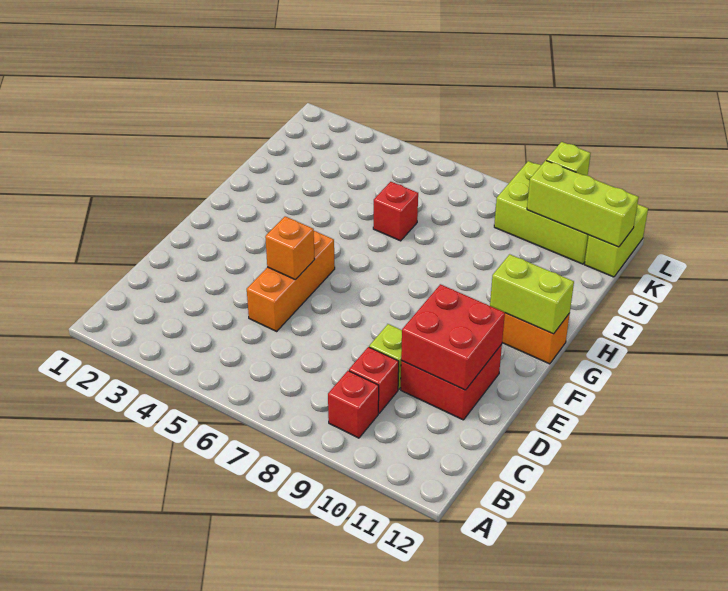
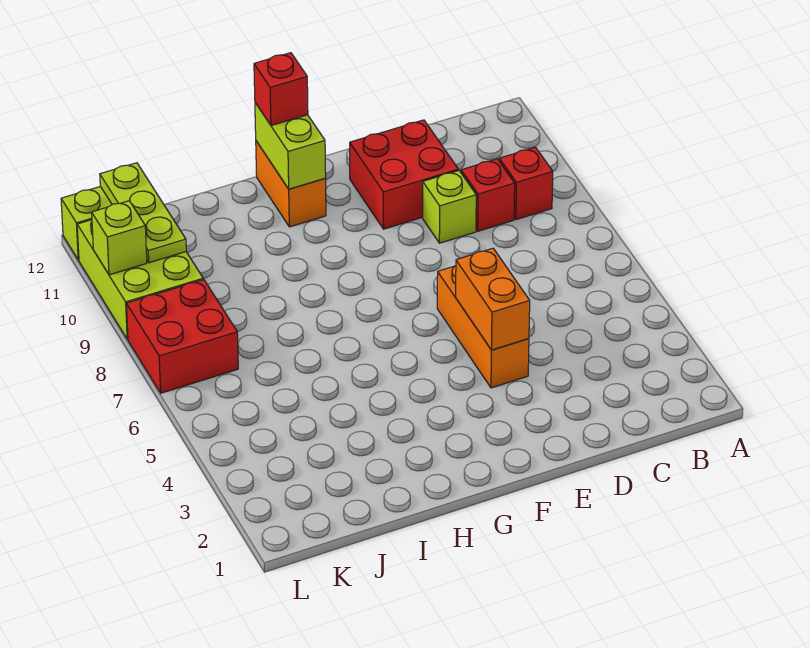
orange 1x3 brick [247,231,335,331] -> orange 1x3 brick turned to [437,266,529,388]
red 2x2 brick [401,284,505,390] -> red 2x2 brick moved to [126,280,238,393]
orange 1x1 brick [265,216,315,280] -> orange 1x2 brick [456,248,530,350]
red 1x1 brick [373,182,418,241] -> red 1x1 brick moved to [254,53,308,125]
lime 1x3 brick [527,160,639,247] -> lime 1x3 plate [100,163,186,263]

